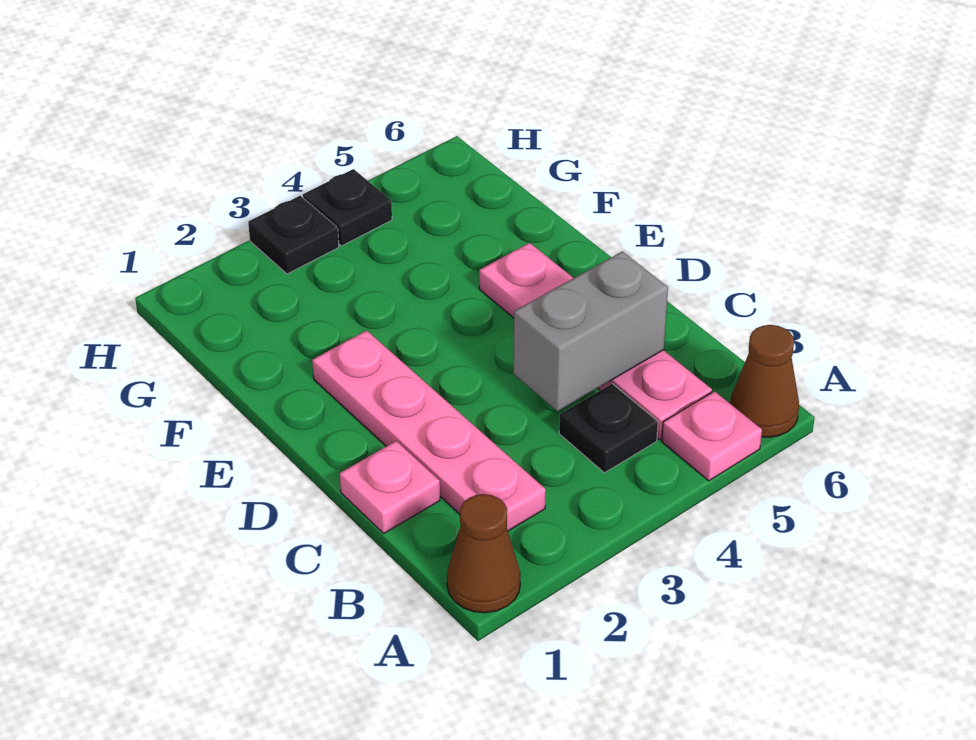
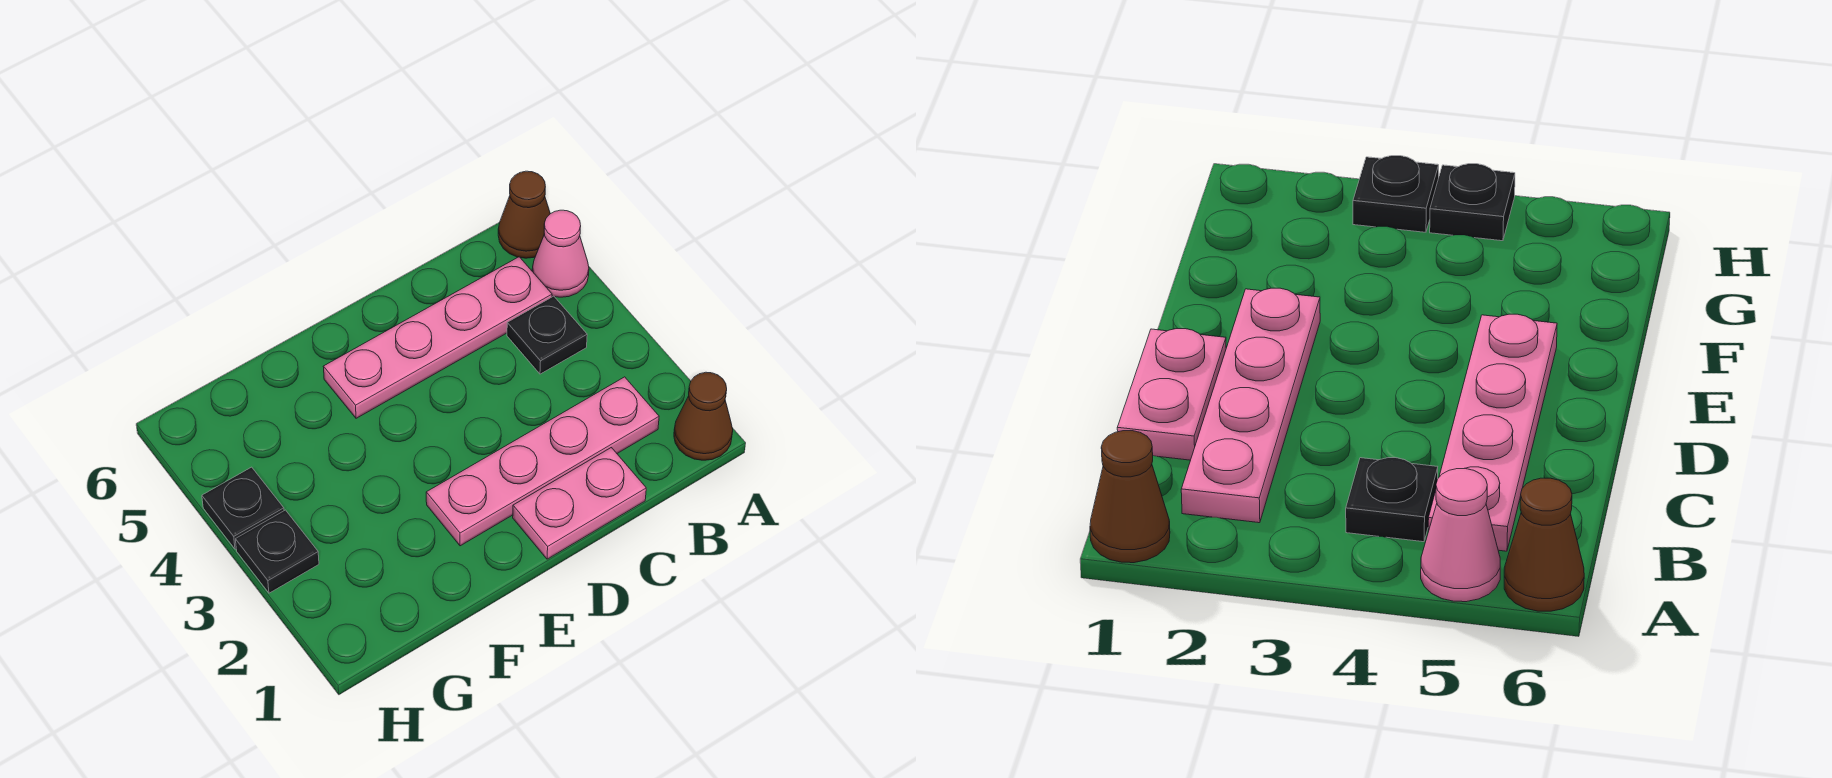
pink 1x1 plate [662,391,762,481] -> pink 1x1 cone [532,210,589,297]
pink 1x1 plate [340,441,440,533] -> pink 1x2 plate [513,448,646,559]
grey 1x2 brick [513,251,668,411] -> none

